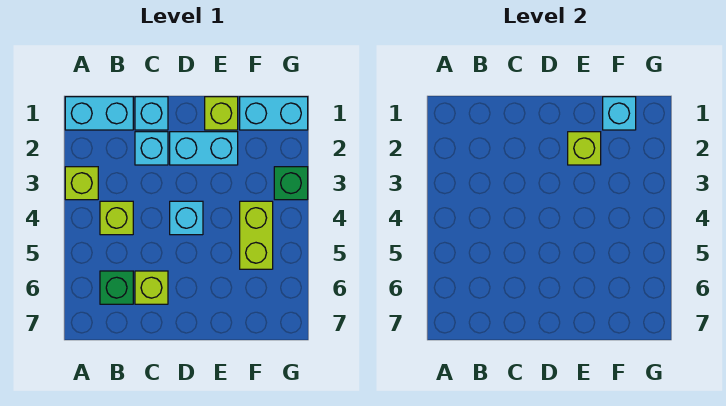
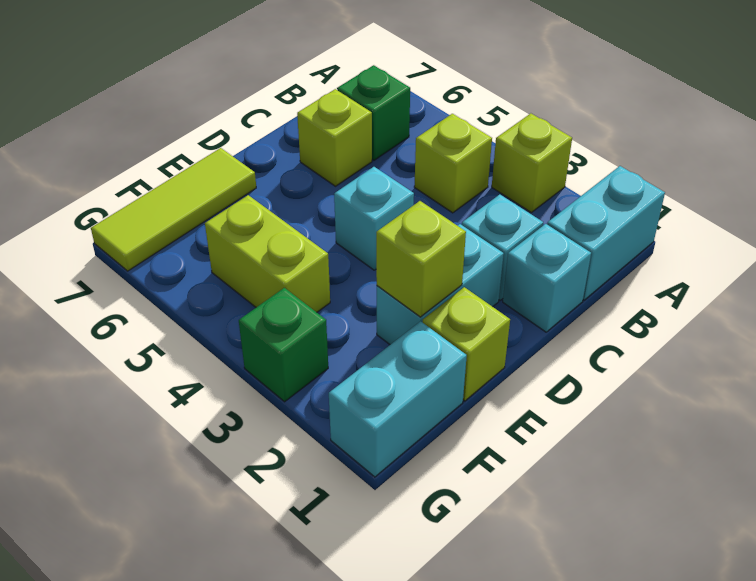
none -> lime 1x3 tile [91,148,256,271]
cyan 1x1 brick [603,97,636,130] -> none

